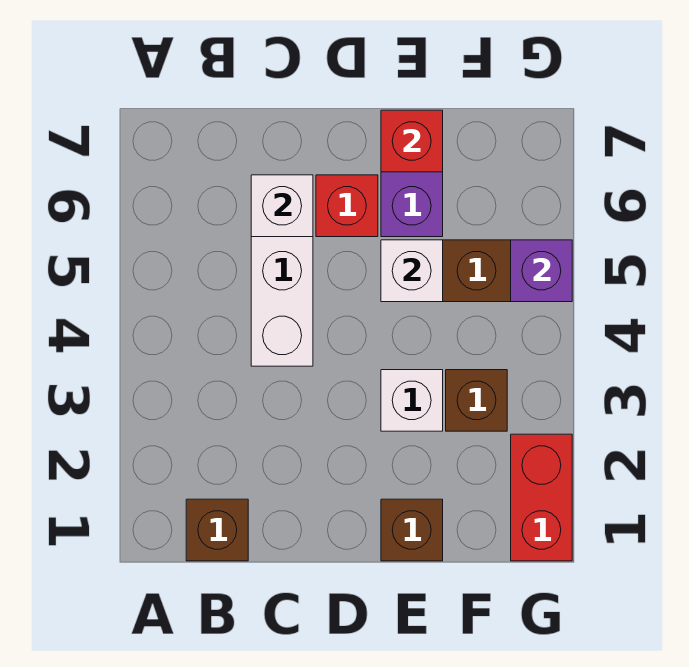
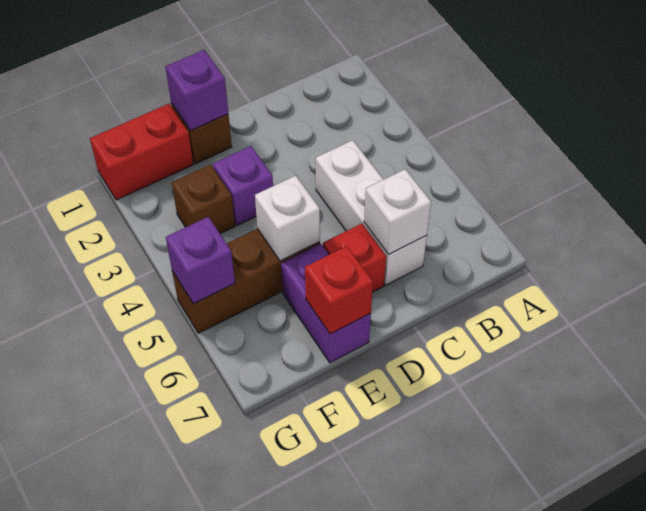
brown 1x1 brick [186,499,248,561] -> none
none -> purple 1x1 brick [165,50,228,131]
white 1x1 brick [381,370,443,431] -> purple 1x1 brick [213,146,273,225]
red 1x2 brick [511,434,572,561] -> red 1x2 brick turned to [90,104,193,200]

